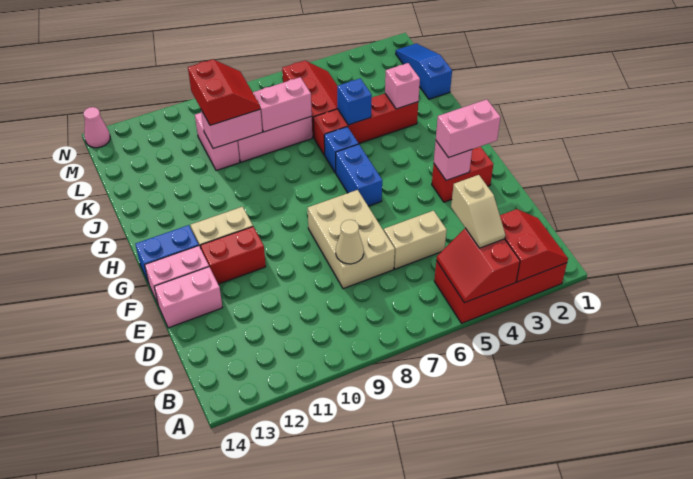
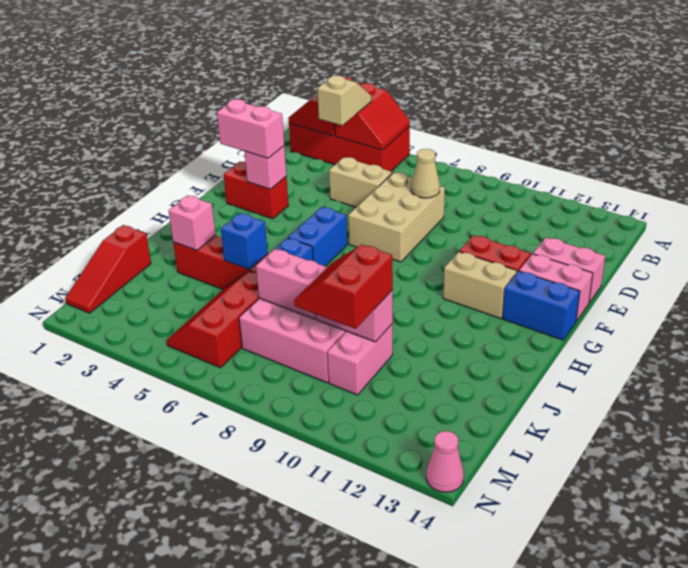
blue 1x3 slope [396,43,452,99] -> red 1x3 slope [65,225,151,313]

